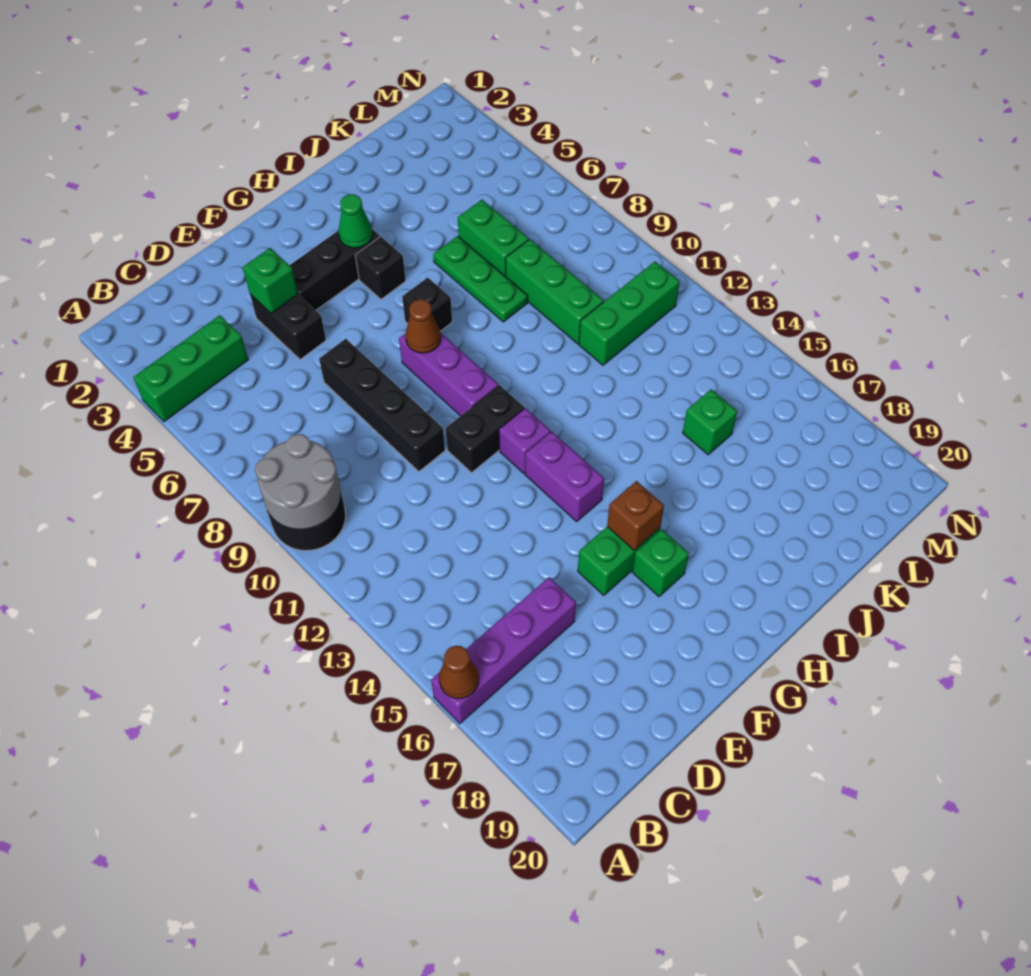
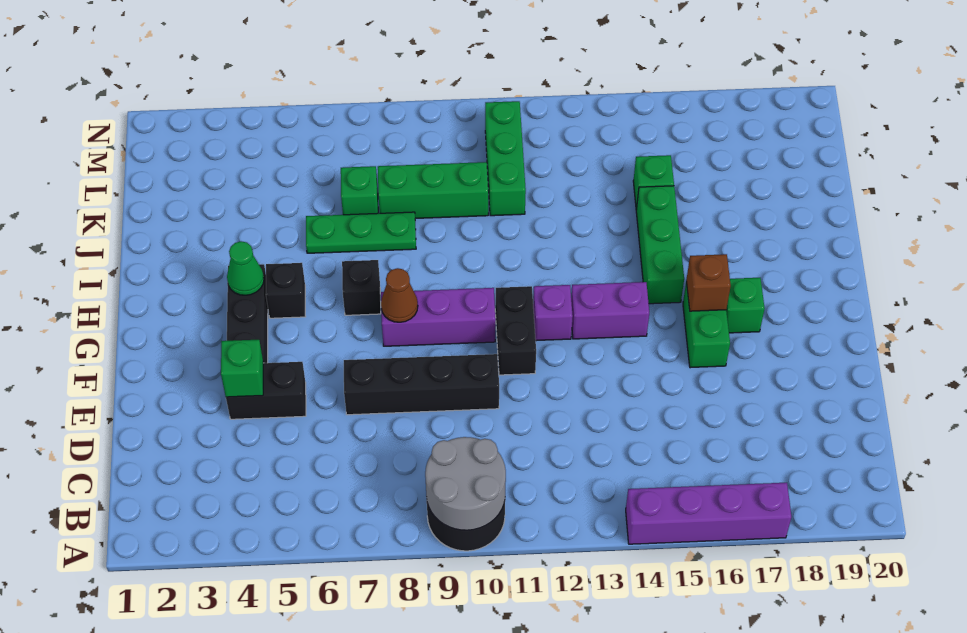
green 1x3 brick [133,315,248,422] -> green 1x3 brick moved to [636,186,684,304]
purple 1x4 brick [431,577,576,724] -> purple 1x4 brick turned to [626,483,791,544]
brown 1x1 cone [439,646,479,698] -> none
green 1x2 brick [458,200,529,277] -> green 1x1 brick [341,166,378,215]

